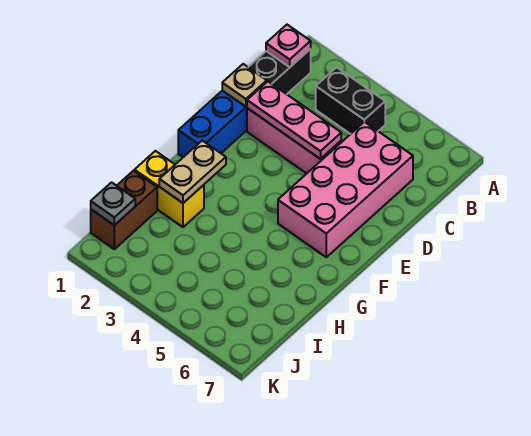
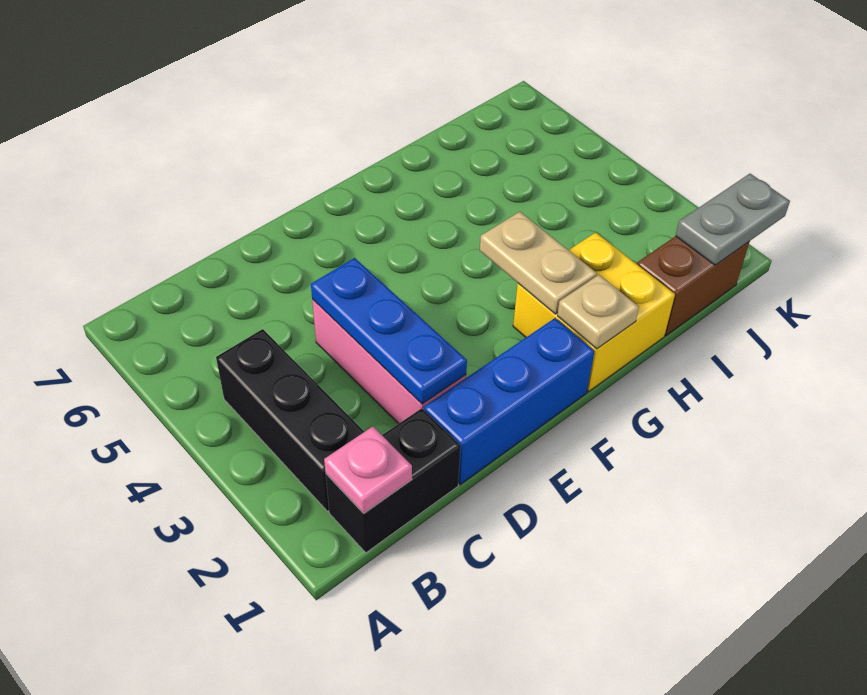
black 1x2 brick [316,67,385,134] -> black 1x3 brick [216,329,364,511]
pink 2x4 brick [278,122,413,257] -> none
tan 1x1 plate [222,64,267,107] -> tan 1x1 plate moved to [557,275,639,349]
pink 1x3 plate [247,82,341,159] -> blue 1x3 plate [311,258,467,404]
tan 1x2 plate [159,141,226,203] -> tan 1x2 plate turned to [480,212,597,314]
yellow 1x2 brick [135,151,204,227] -> yellow 2x2 brick [513,233,675,392]
grey 1x1 plate [91,182,135,225] -> grey 1x2 plate [676,174,790,265]

